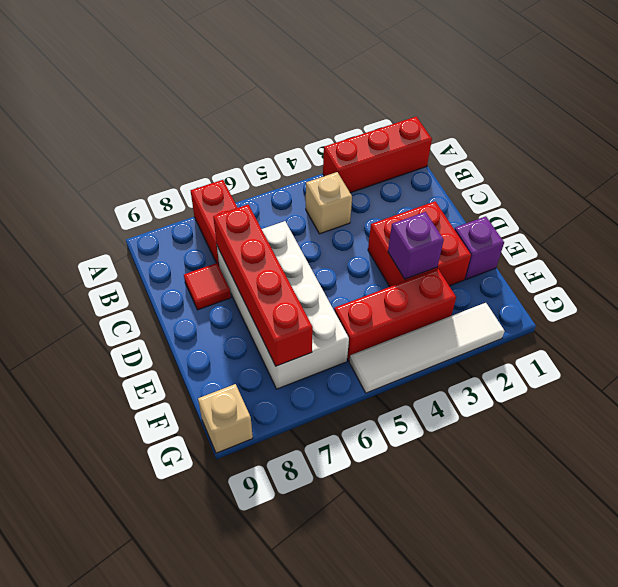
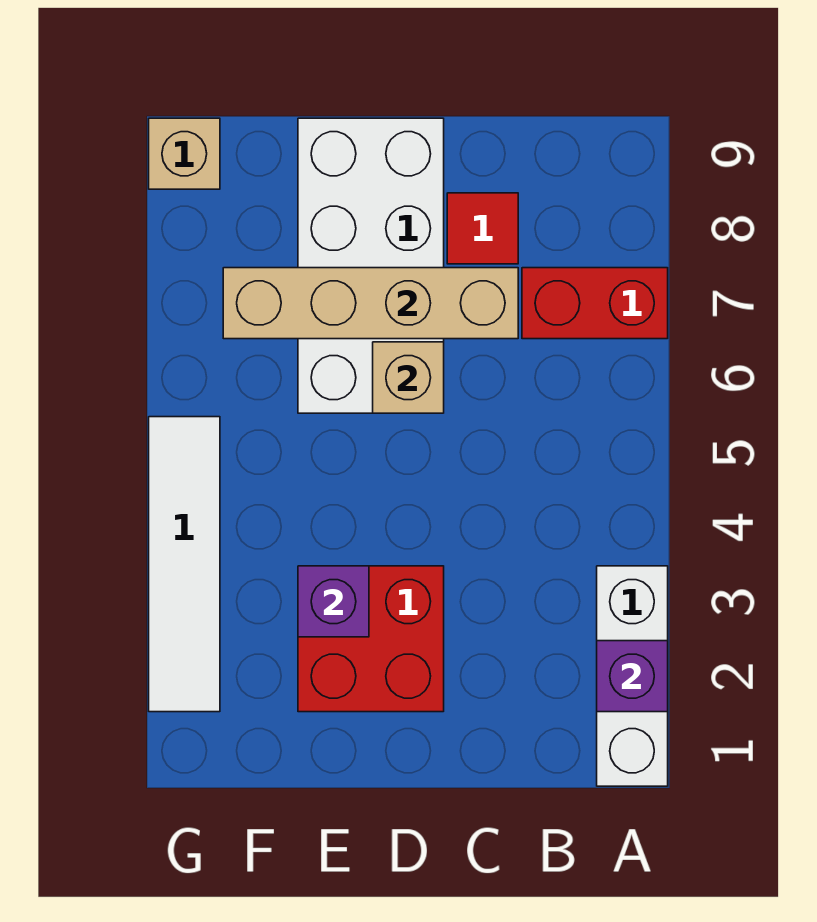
red 1x3 brick [323,117,432,193] -> white 1x3 brick [597,566,668,786]
tan 1x1 brick [306,172,352,234] -> tan 1x1 brick moved to [373,342,444,413]
white 2x4 brick [217,221,349,389] -> white 2x4 brick turned to [298,118,444,413]
red 1x4 brick [213,205,313,366] -> tan 1x4 brick [223,268,518,339]
purple 1x1 brick [455,216,504,279] -> purple 1x1 brick moved to [597,641,668,712]
red 1x3 brick [334,269,456,361] -> none

